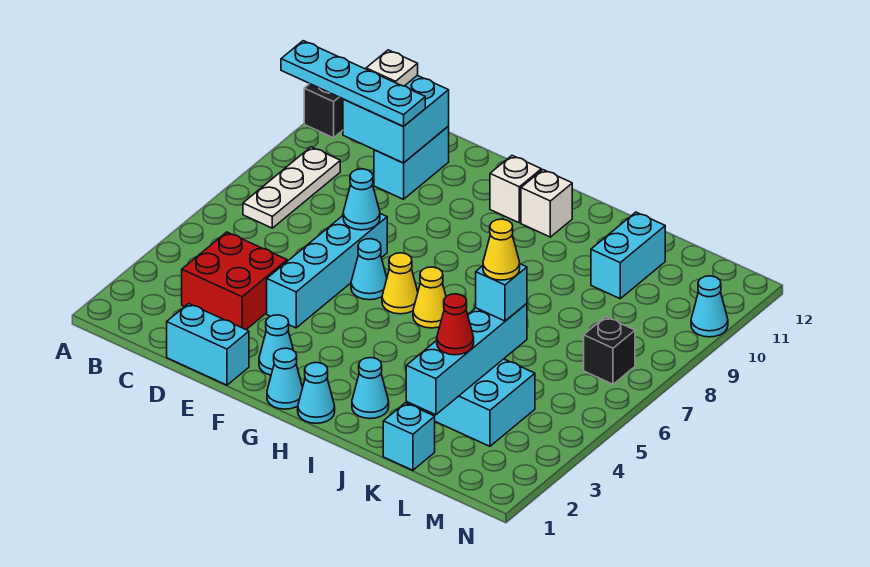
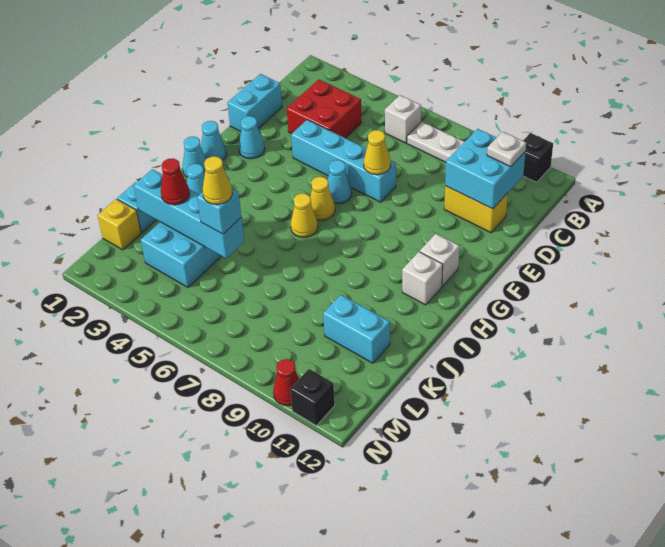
cyan 1x4 plate [281,41,425,127] -> none
none -> white 1x1 brick [385,95,421,143]
cyan 1x2 brick [374,126,449,199] -> yellow 1x2 brick [444,186,508,233]
cyan 1x1 cone [343,169,380,230] -> yellow 1x1 cone [364,130,391,175]
none -> yellow 1x1 brick [98,199,141,250]
black 1x1 brick [584,317,635,384] -> black 1x1 brick moved to [290,369,335,425]
cyan 1x1 cone [691,276,728,337] -> red 1x1 cone [273,359,299,406]

